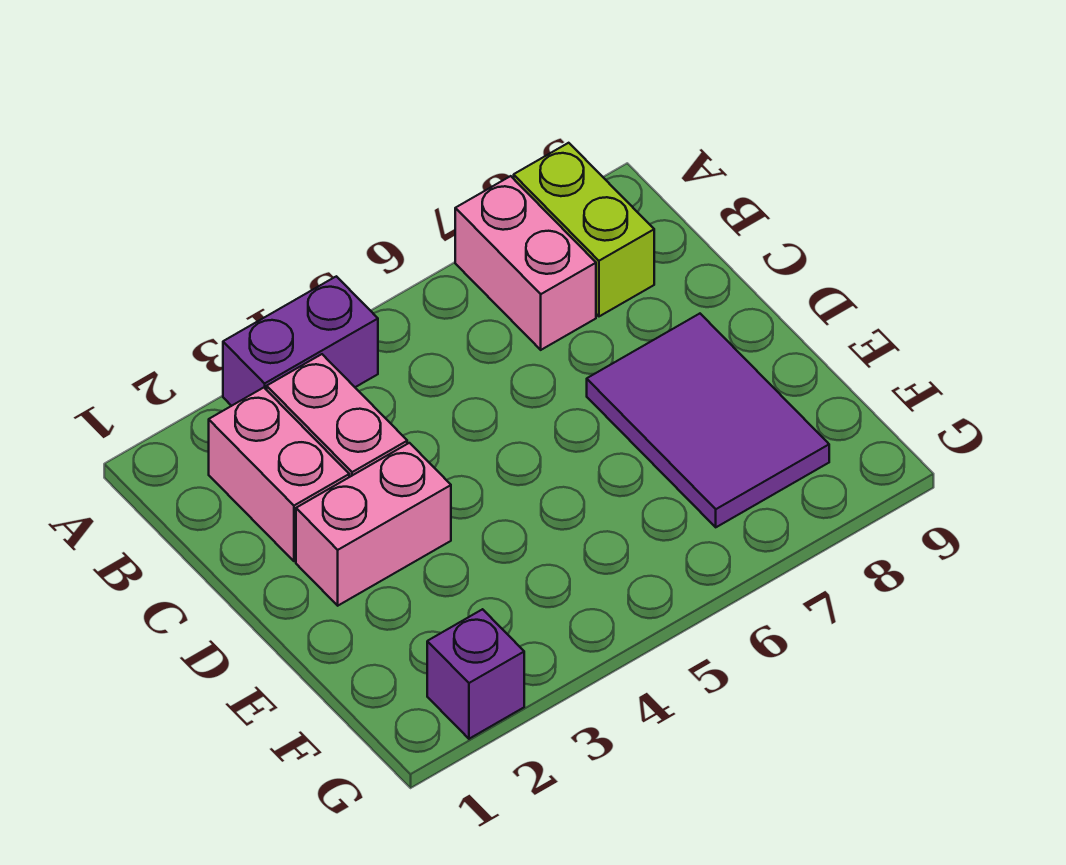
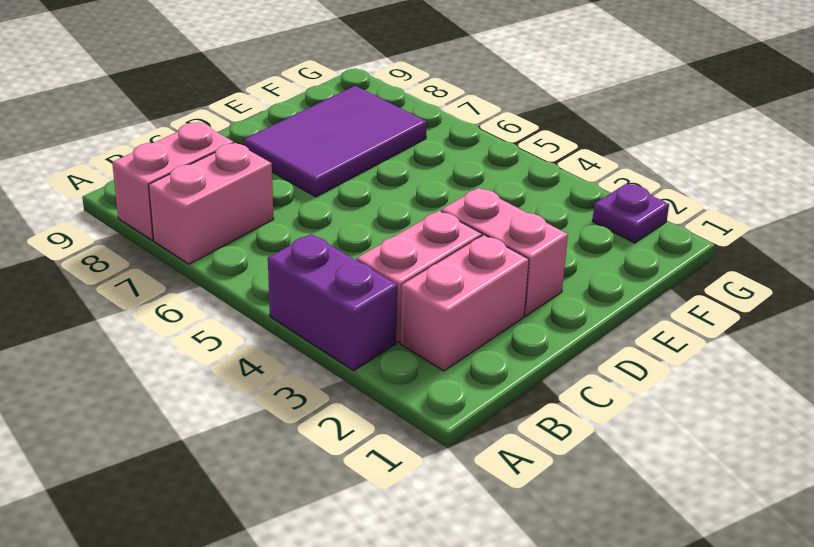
lime 1x2 brick [514,143,654,316] -> pink 1x2 brick [112,122,234,240]
purple 1x1 brick [427,609,524,739] -> purple 1x1 plate [592,184,669,243]

